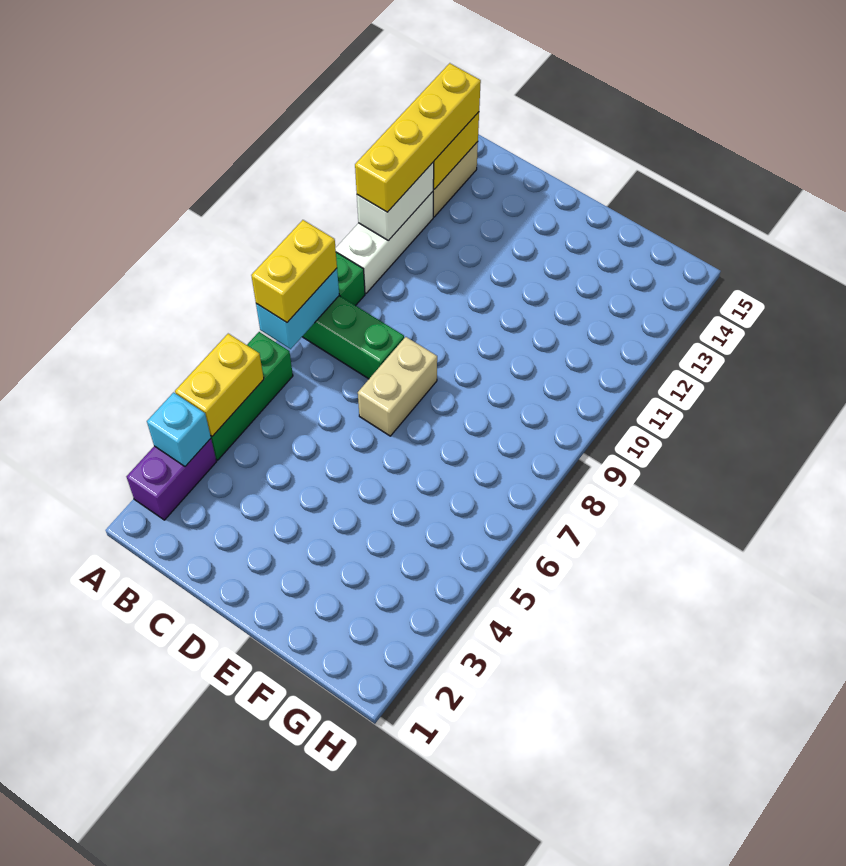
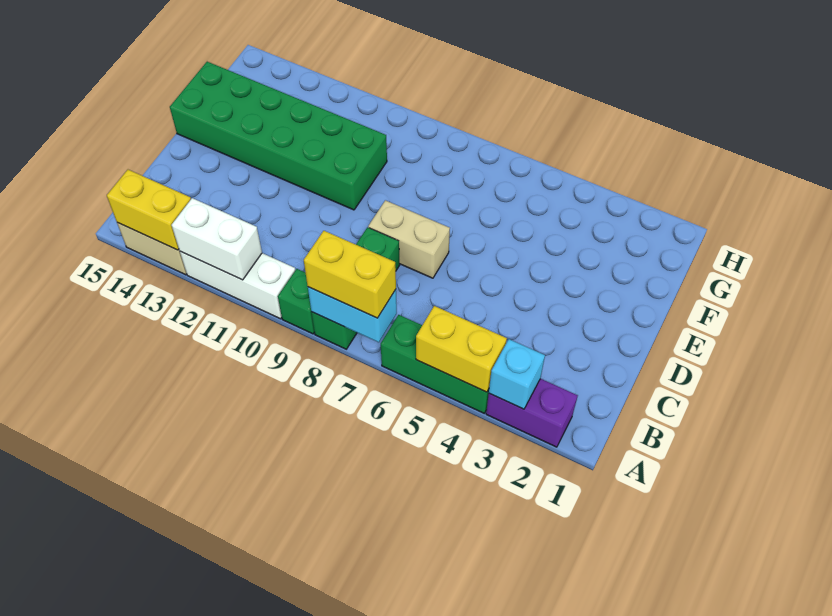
yellow 1x4 brick [355,63,481,212] -> none
none -> green 2x6 brick [170,62,387,210]

